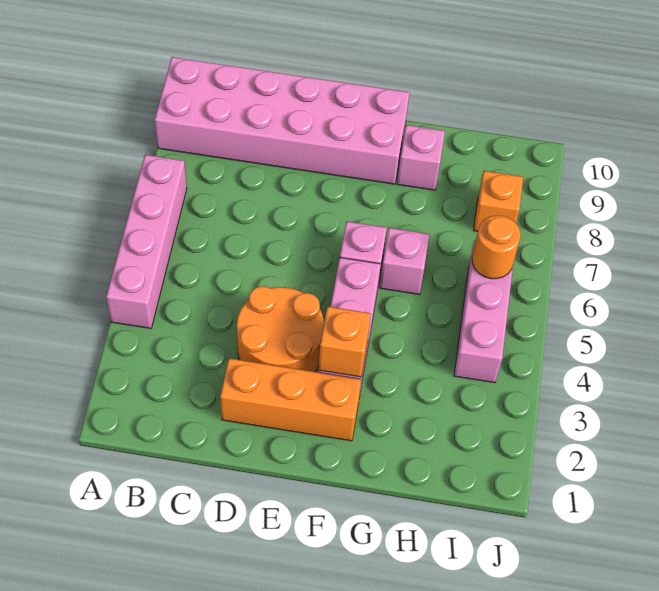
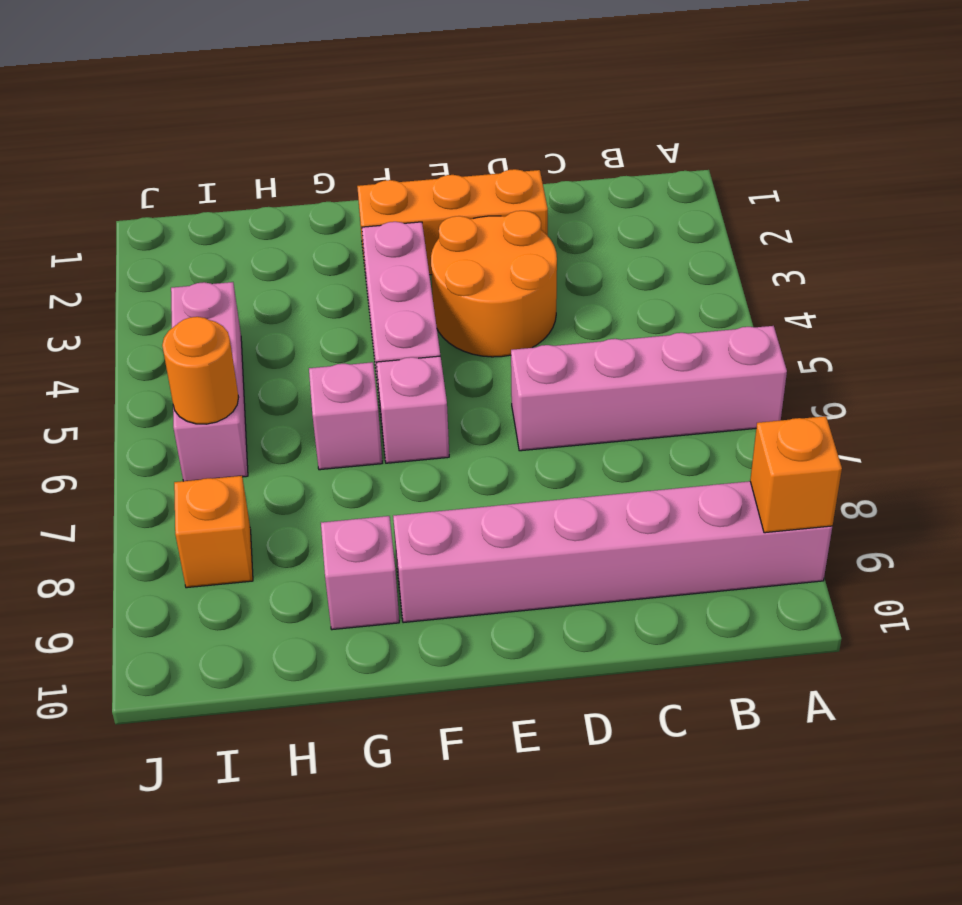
pink 1x4 brick [106,155,187,328] -> pink 1x4 brick turned to [511,326,787,451]
pink 2x6 brick [155,57,409,184] -> pink 1x6 brick [393,481,832,623]
orange 1x1 brick [319,307,371,377] -> orange 1x1 brick moved to [750,416,842,533]

